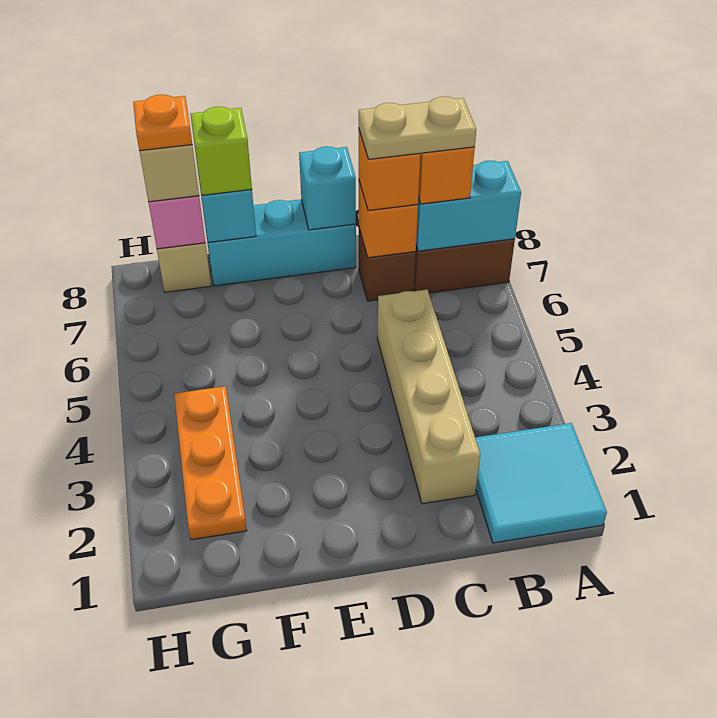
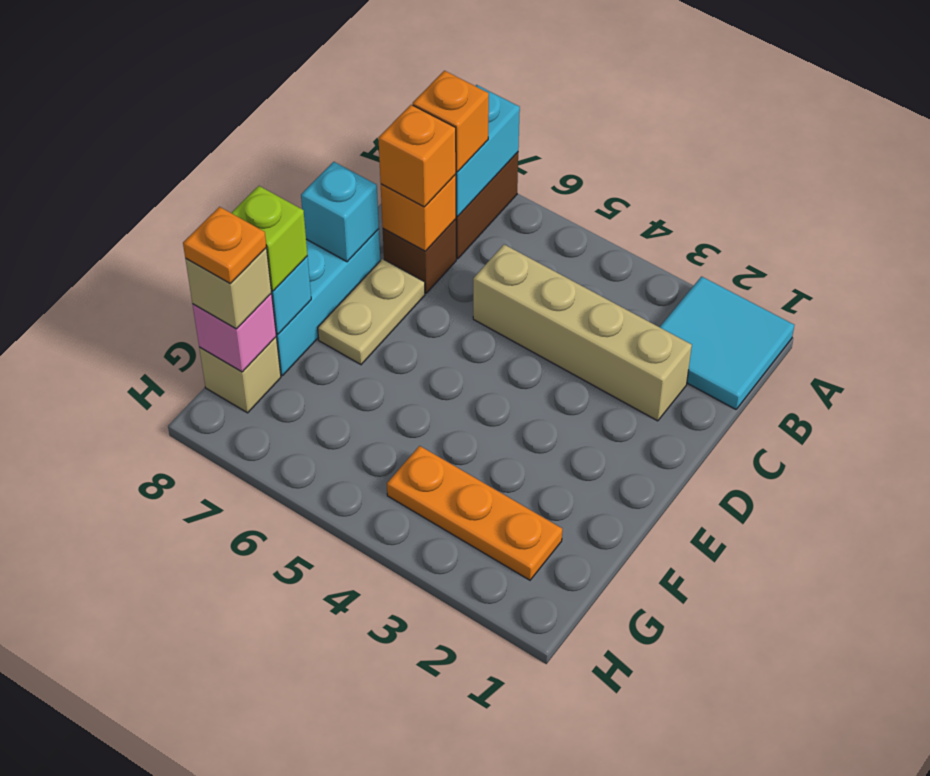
tan 1x2 plate [359,97,476,159] -> tan 1x2 plate moved to [318,259,425,365]

